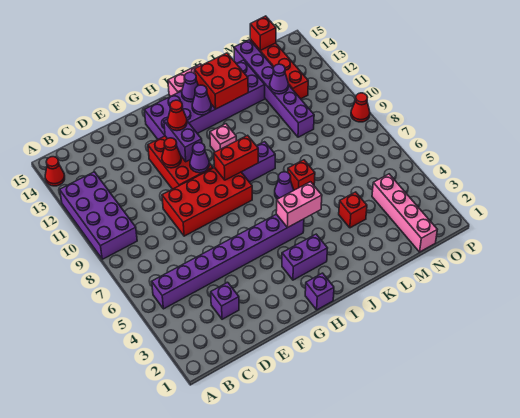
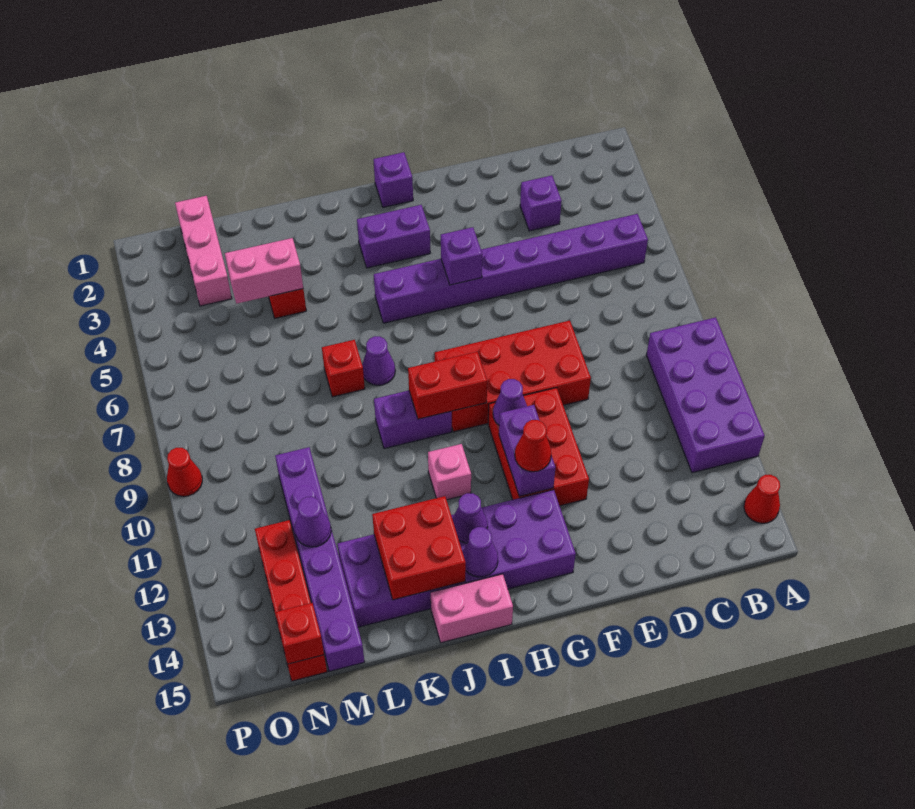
red 1x1 cone [162,138,181,168] -> none
none -> purple 1x1 brick [441,227,482,285]
pink 1x2 brick [276,182,322,228] -> pink 1x2 brick moved to [225,238,303,304]
pink 1x4 brick [372,174,437,252] -> pink 1x3 brick [175,196,232,306]

